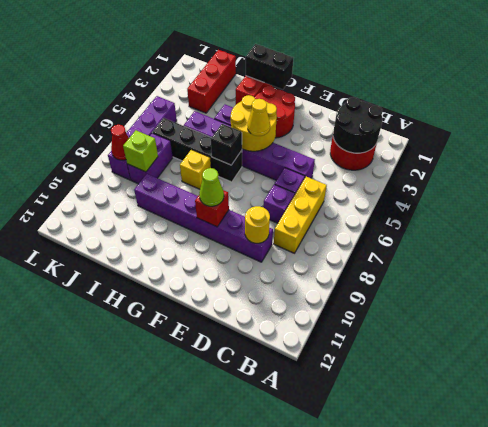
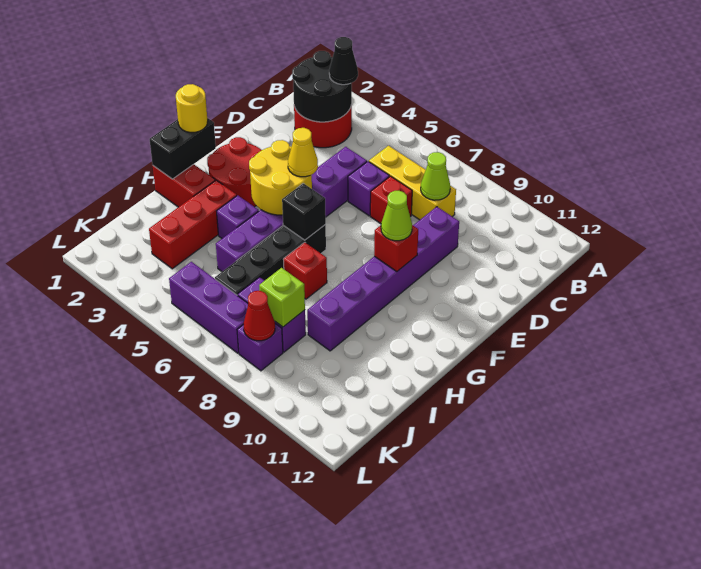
none -> black 1x1 cone [329,37,358,85]
none -> lime 1x1 cone [421,152,450,200]
purple 1x1 brick [263,184,295,223] -> red 1x1 brick [370,176,412,224]
yellow 1x1 round brick [245,206,270,243] -> yellow 1x1 round brick moved to [176,84,208,132]
yellow 1x1 brick [180,150,211,189] -> red 1x1 brick [283,242,327,299]
red 1x3 brick [187,50,236,113] -> red 1x3 brick turned to [149,180,237,269]

